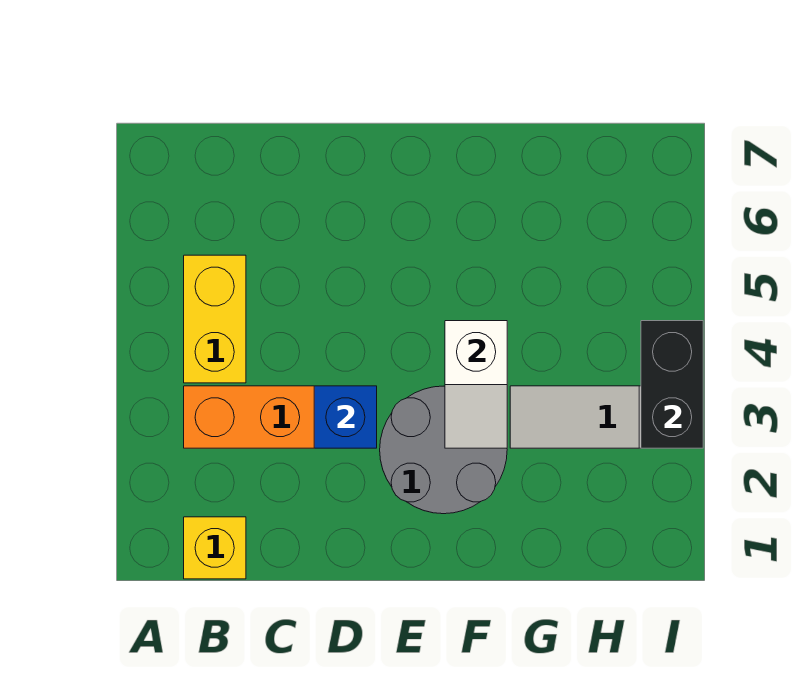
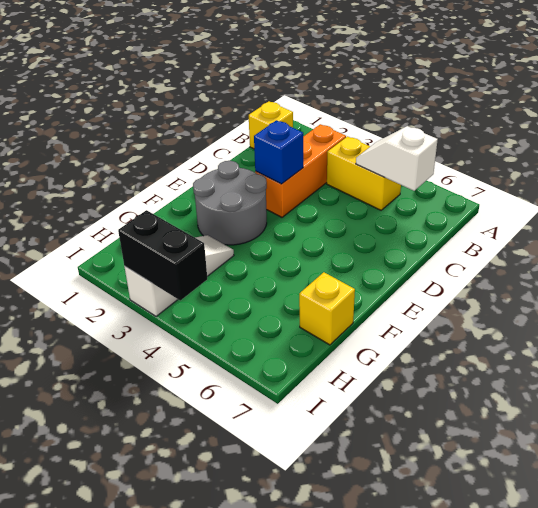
white 1x2 slope [445,321,507,448] -> white 1x2 slope moved to [356,126,438,191]
none -> yellow 1x1 brick [299,272,355,345]

